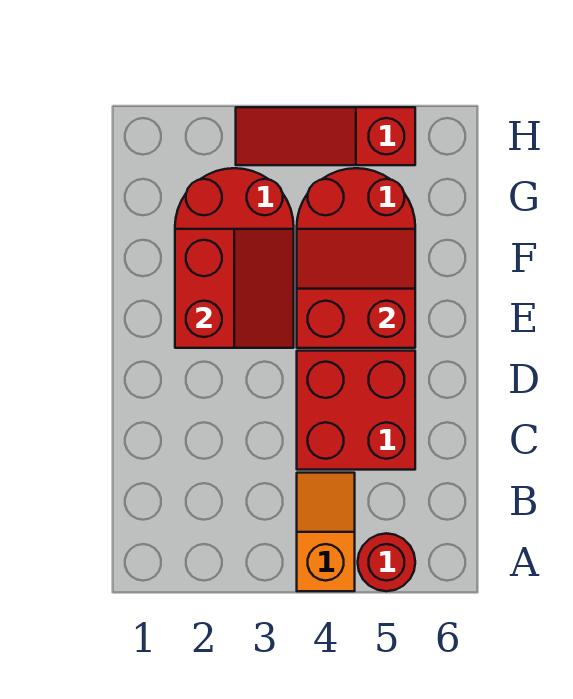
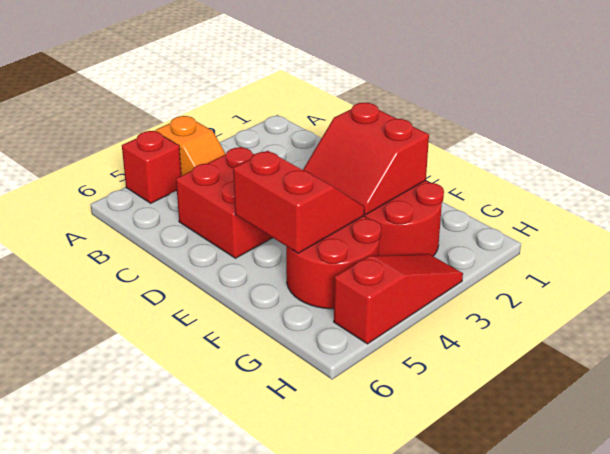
red 1x1 round brick [358,533,415,591] -> red 1x1 brick [122,131,181,203]
red 2x2 slope [297,229,415,348] -> red 2x2 slope turned to [233,151,364,253]

